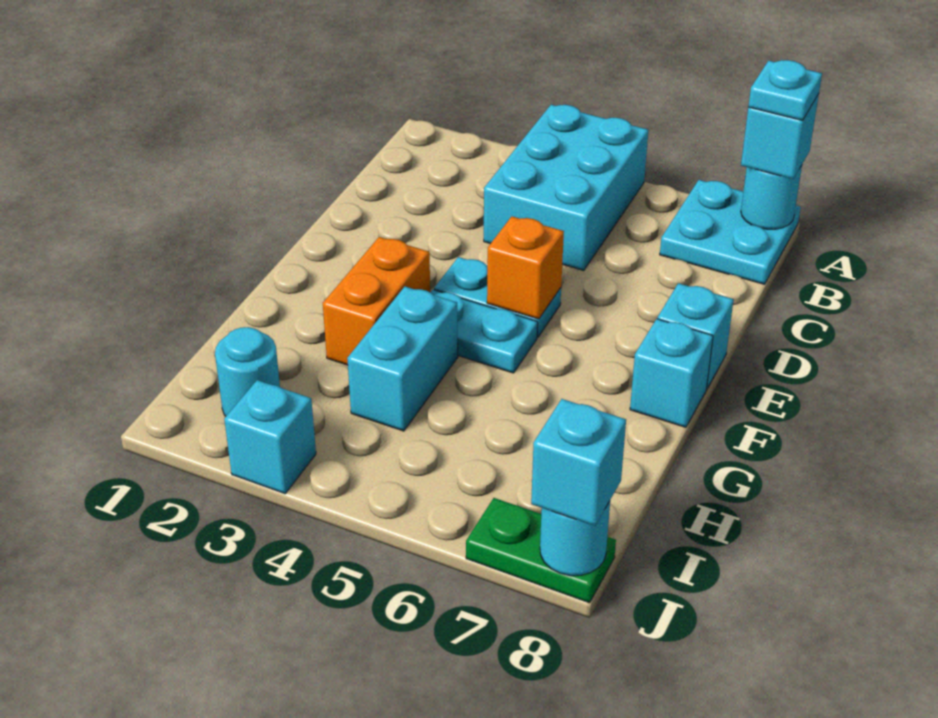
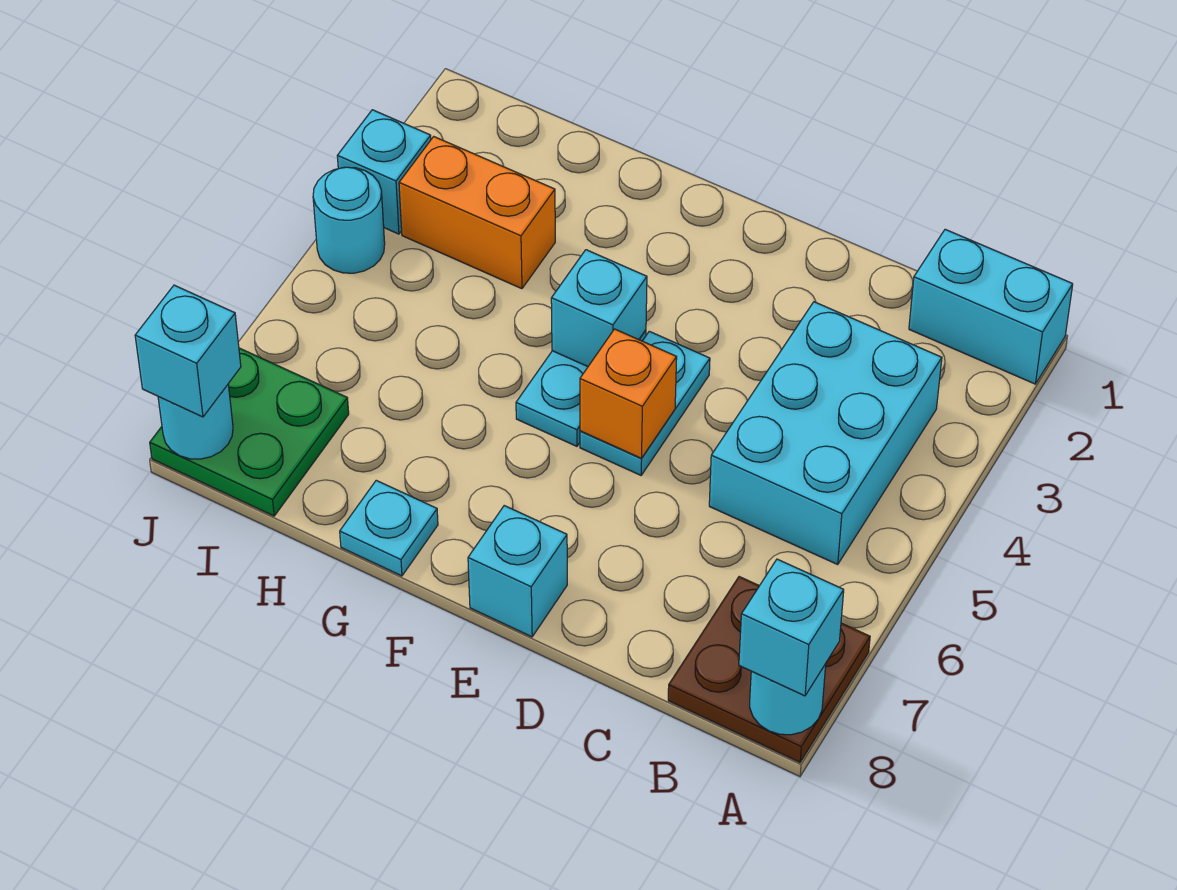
cyan 2x3 brick [484,105,648,271] -> cyan 2x3 brick turned to [709,302,942,564]
cyan 2x2 plate [660,180,801,284] -> brown 2x2 plate [668,577,870,762]
cyan 1x1 plate [748,60,822,120] -> cyan 1x1 plate moved to [340,480,438,576]
orange 1x2 brick [323,237,430,365] -> orange 1x2 brick moved to [399,137,555,289]
cyan 1x1 brick [630,319,713,427] -> cyan 1x1 brick moved to [551,250,647,366]
cyan 1x2 brick [347,287,458,431] -> cyan 1x2 brick moved to [909,229,1073,384]
cyan 1x1 round brick [215,327,280,416] -> cyan 1x1 round brick moved to [313,167,385,273]
green 1x2 plate [466,498,616,603] -> green 2x2 plate [150,348,349,516]

